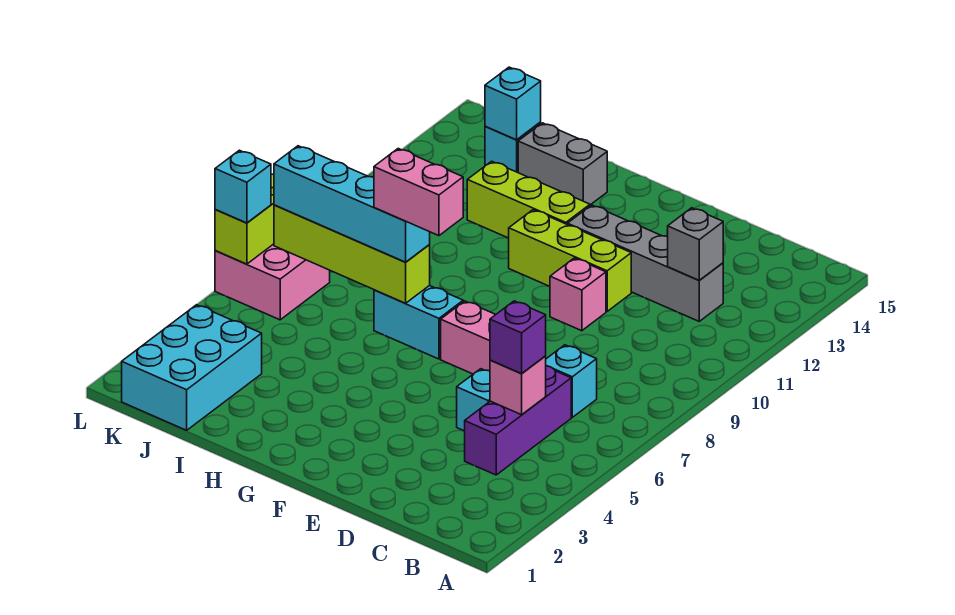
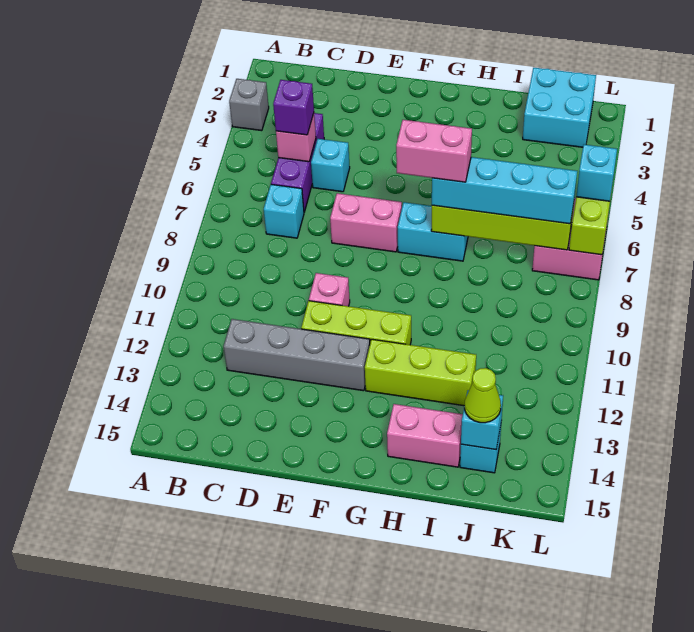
grey 1x1 brick [668,208,723,280] -> grey 1x1 brick moved to [229,79,269,131]
grey 1x2 brick [518,123,607,205] -> pink 1x2 brick [387,404,463,467]
cyan 2x3 brick [122,305,262,430] -> cyan 2x2 brick [523,68,596,147]
none -> lime 1x1 cone [465,368,501,423]

